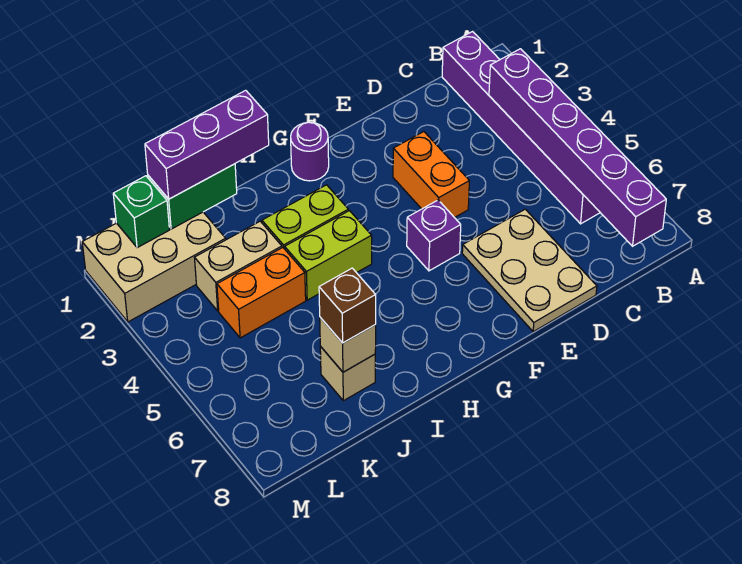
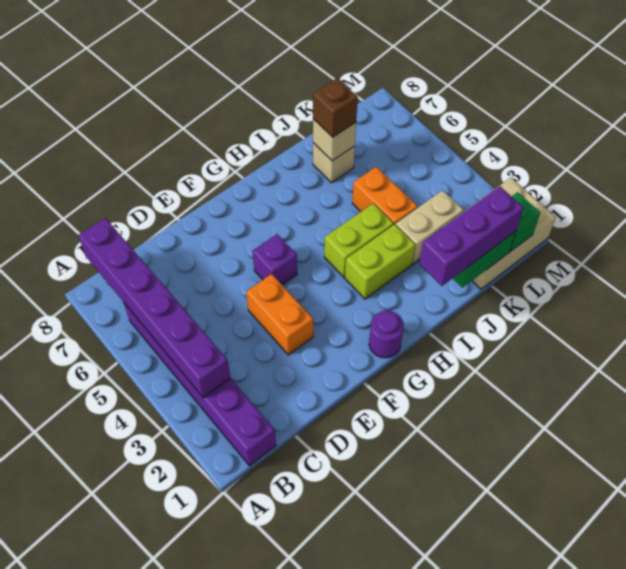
tan 2x3 plate [462,209,597,332] -> none
orange 1x2 brick [217,248,306,338] -> orange 1x2 brick turned to [352,167,418,225]

